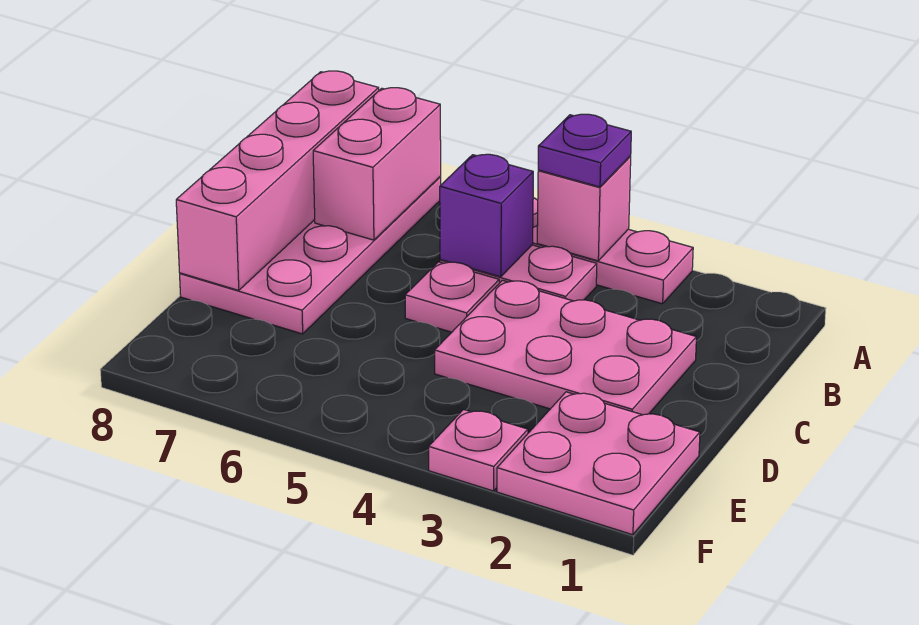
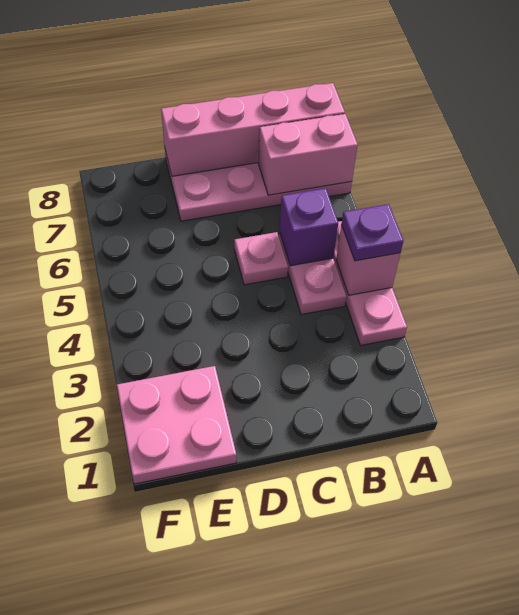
pink 2x3 plate [435,280,696,415] -> none
pink 1x1 plate [429,410,528,491] -> none

